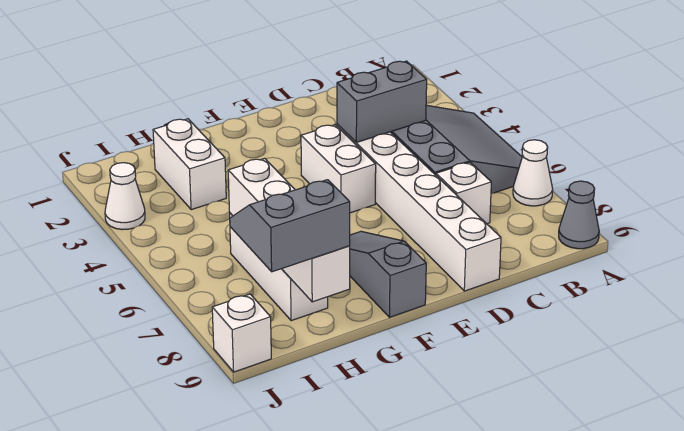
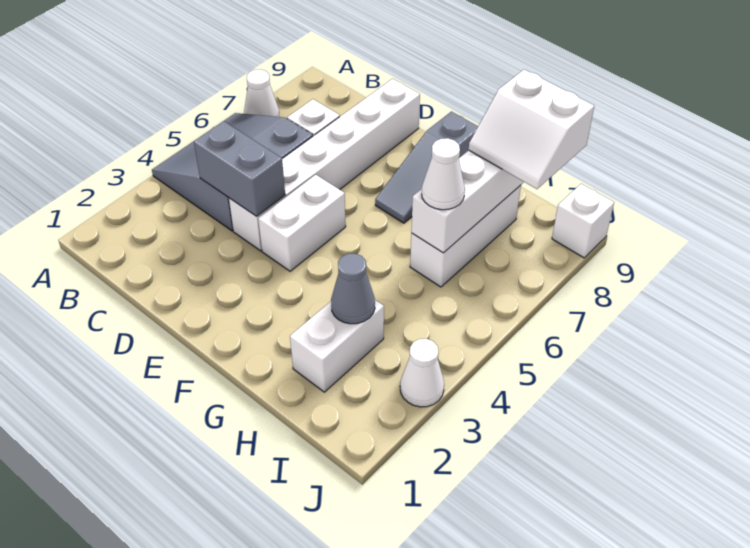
grey 1x1 cone [559,181,599,249] -> grey 1x1 cone moved to [331,254,375,324]
none -> white 1x1 cone [422,138,465,210]
grey 2x2 slope [230,180,350,272] -> white 2x2 slope [469,69,594,189]

